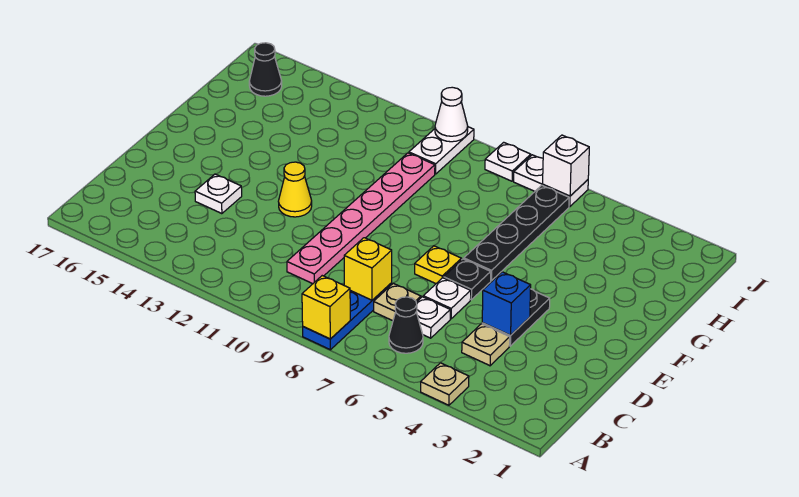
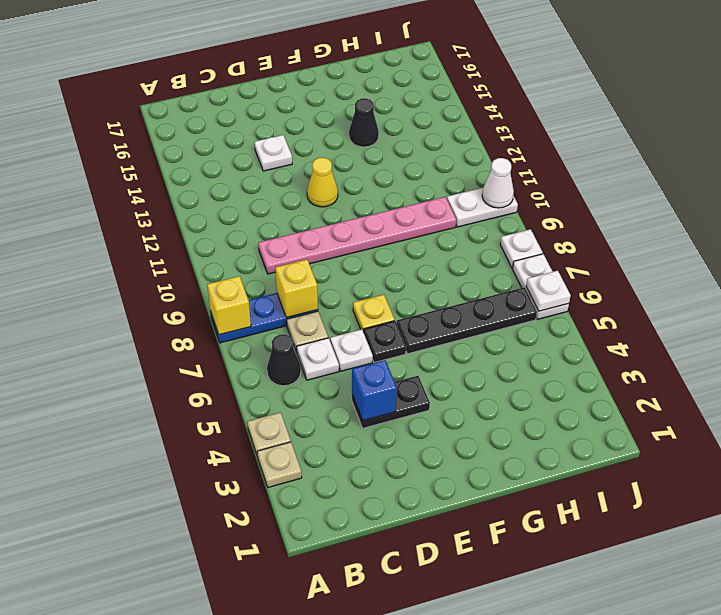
tan 1x1 plate [462,324,510,366] -> tan 1x1 plate moved to [257,442,302,487]
black 1x1 cone [249,43,282,96] -> black 1x1 cone moved to [349,98,379,147]
white 1x1 brick [543,135,589,196] -> white 1x1 plate [526,271,571,311]

